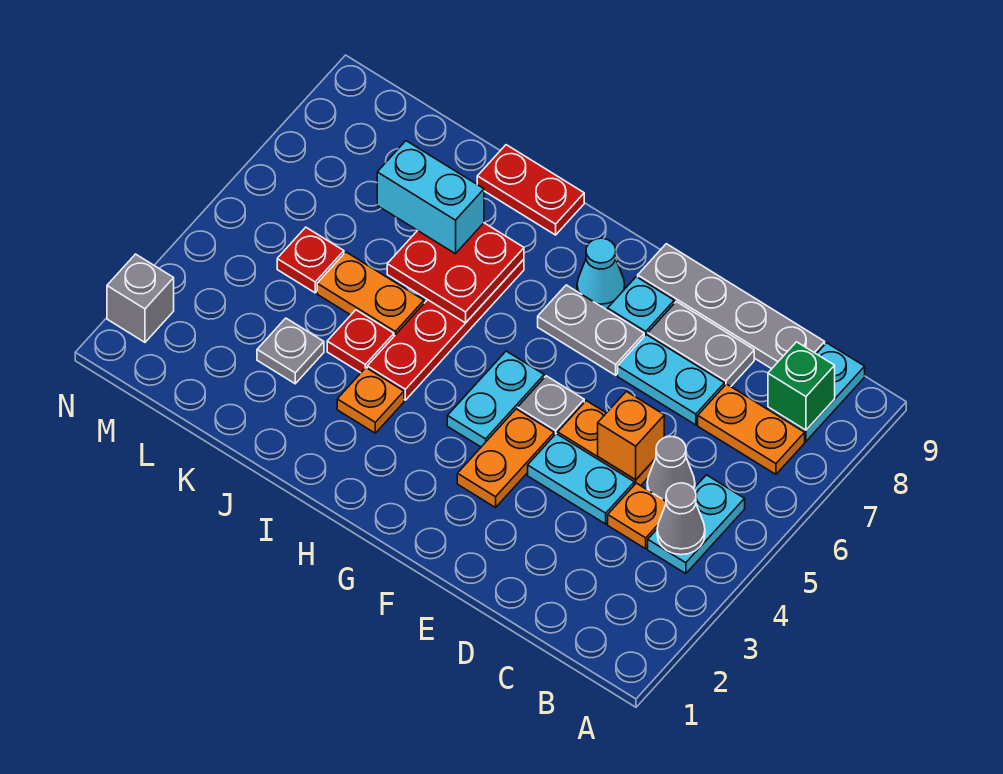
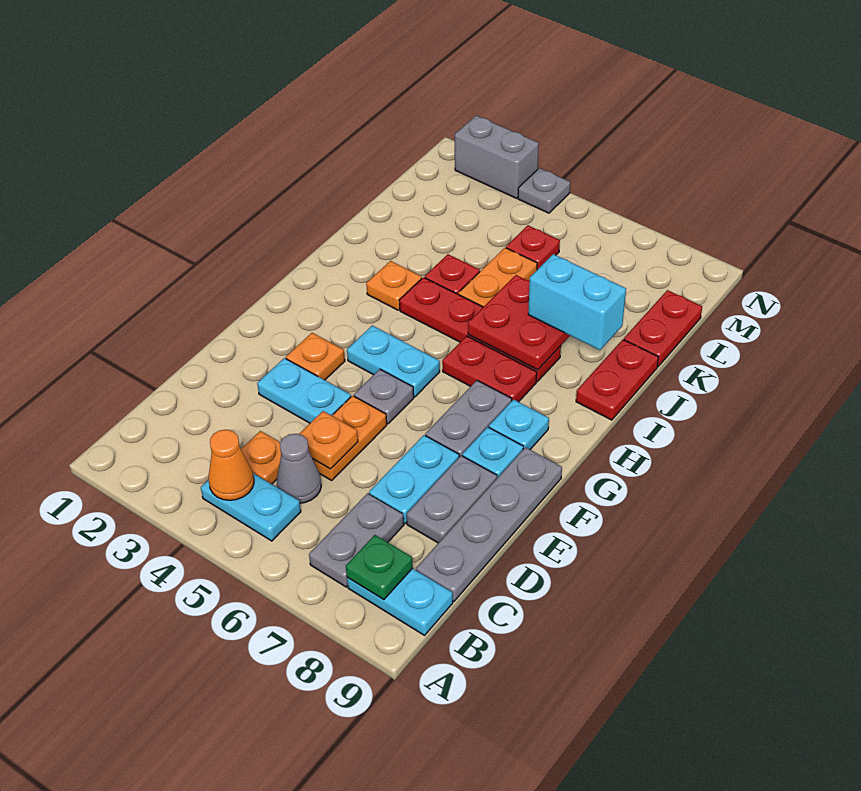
grey 1x1 cone [657,483,705,555] -> orange 1x1 cone [209,430,254,500]
orange 1x2 plate [698,384,805,474] -> grey 1x2 plate [309,493,404,587]
green 1x1 brick [768,342,835,430] -> green 1x1 plate [346,535,413,600]
cyan 1x2 plate [528,434,634,524] -> cyan 1x2 plate turned to [257,358,351,423]
orange 1x1 brick [598,391,664,480] -> orange 1x1 plate [299,411,358,469]
orange 1x2 plate [457,409,554,508] -> orange 1x1 plate [286,333,345,380]
cyan 1x1 cone [577,238,625,309] -> cyan 1x1 plate [489,400,549,449]
none -> red 1x2 plate [442,336,537,402]
cyan 1x2 brick [377,141,484,254] -> cyan 1x2 brick turned to [528,254,626,350]
grey 1x1 plate [257,318,324,384] -> grey 1x1 plate moved to [518,168,570,213]
none -> red 1x2 plate [624,290,702,367]
grey 1x1 brick [107,254,174,342] -> grey 1x2 brick [455,116,539,198]

